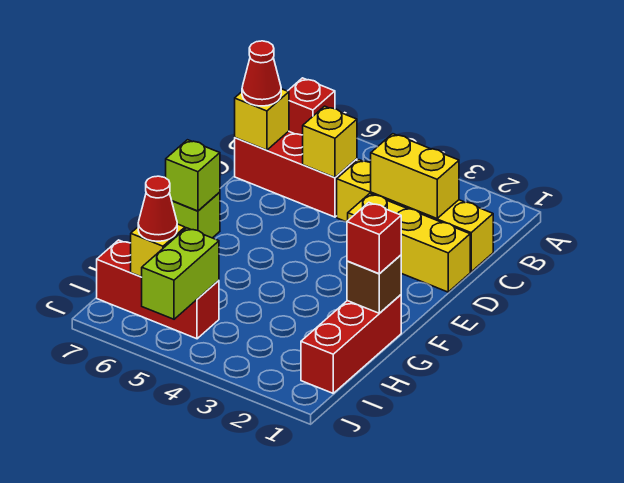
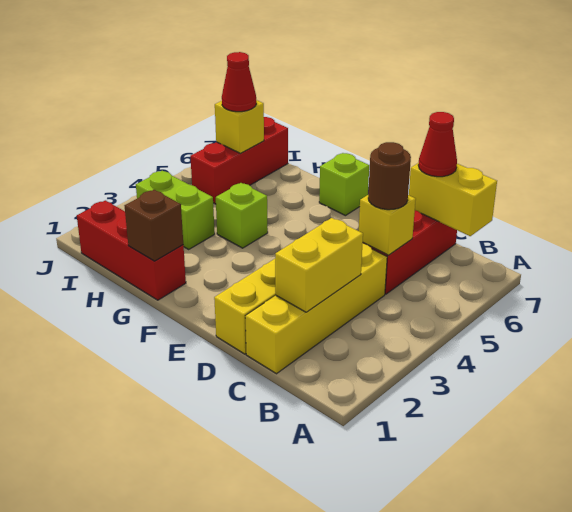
red 1x1 brick [288,78,335,135] -> none
none -> brown 1x1 round brick [368,142,411,210]
yellow 1x1 brick [235,89,289,150] -> yellow 1x2 brick [409,163,497,236]
lime 1x1 brick [166,140,220,211] -> lime 1x1 brick moved to [216,183,268,248]
red 1x1 brick [347,203,401,274] -> none
lime 1x2 brick [142,228,219,319] -> lime 1x2 brick moved to [136,171,215,249]

